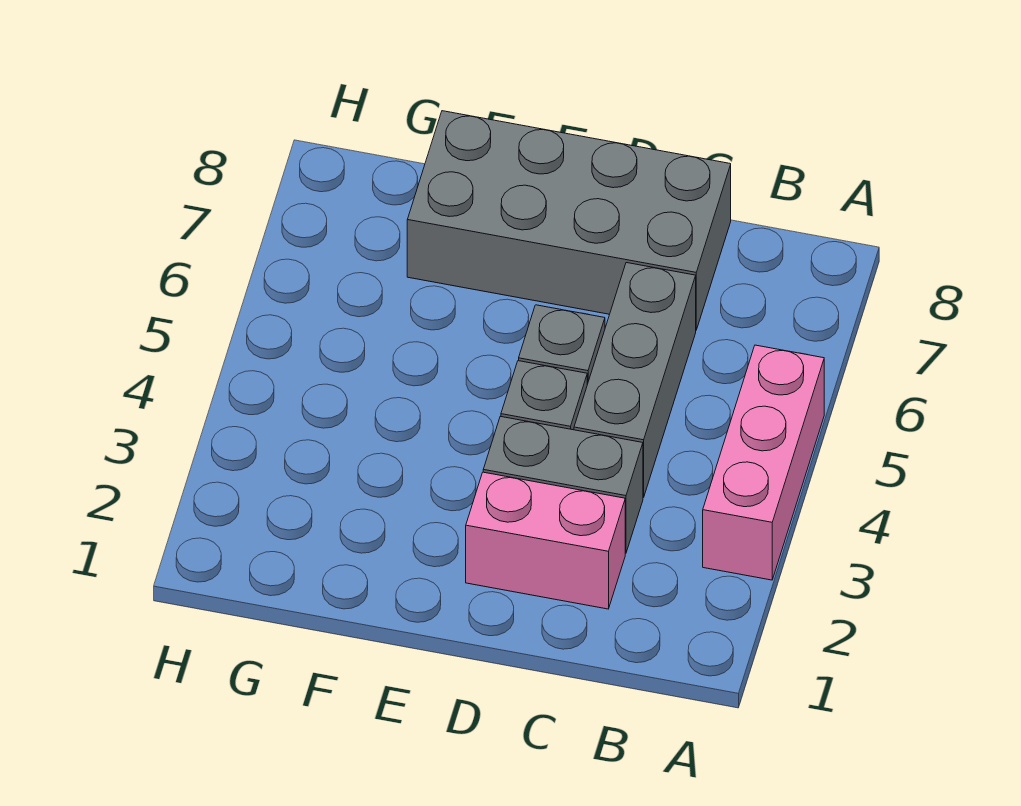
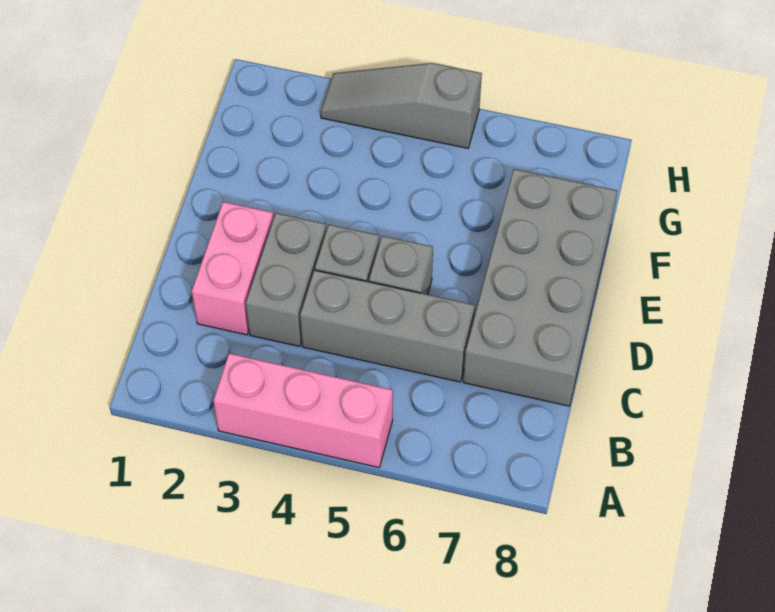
none -> grey 1x3 slope [321,63,482,148]

